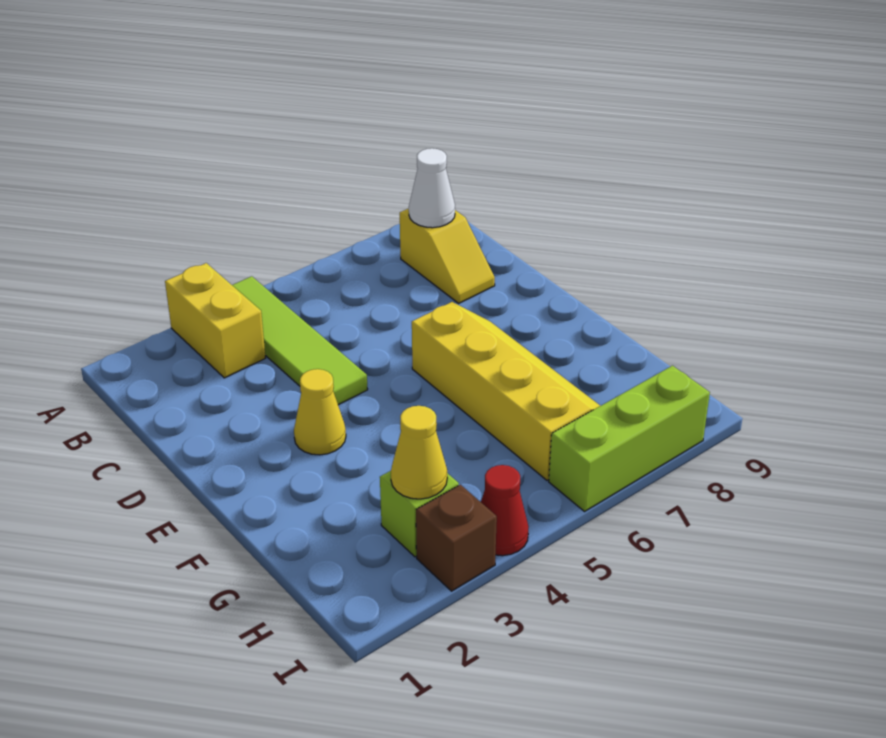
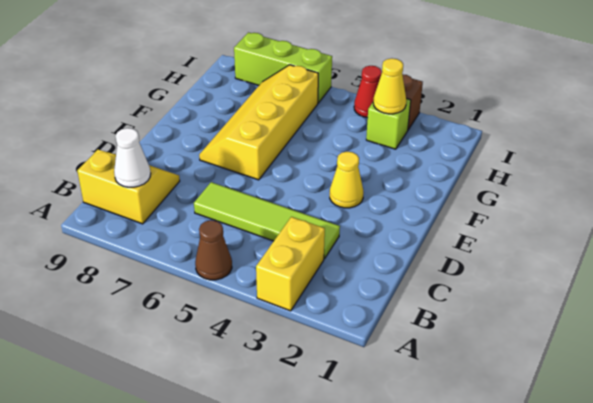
lime 1x4 tile [232,276,368,405] -> lime 1x4 tile turned to [194,182,340,259]
none -> brown 1x1 cone [195,220,232,280]
yellow 1x2 slope [400,209,495,303] -> yellow 2x2 slope [77,150,180,224]

